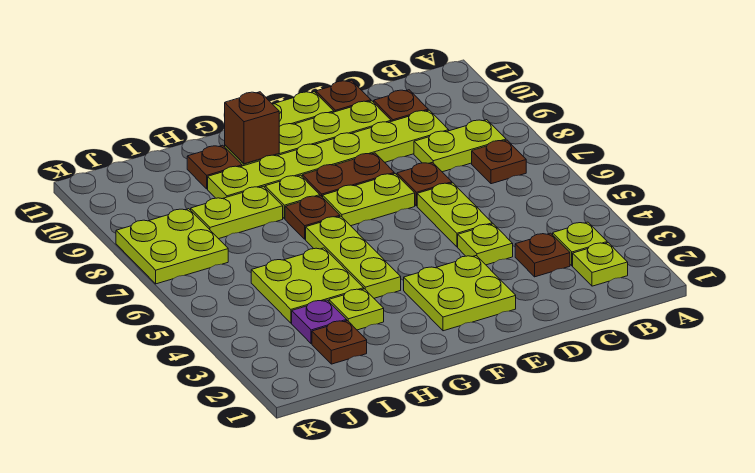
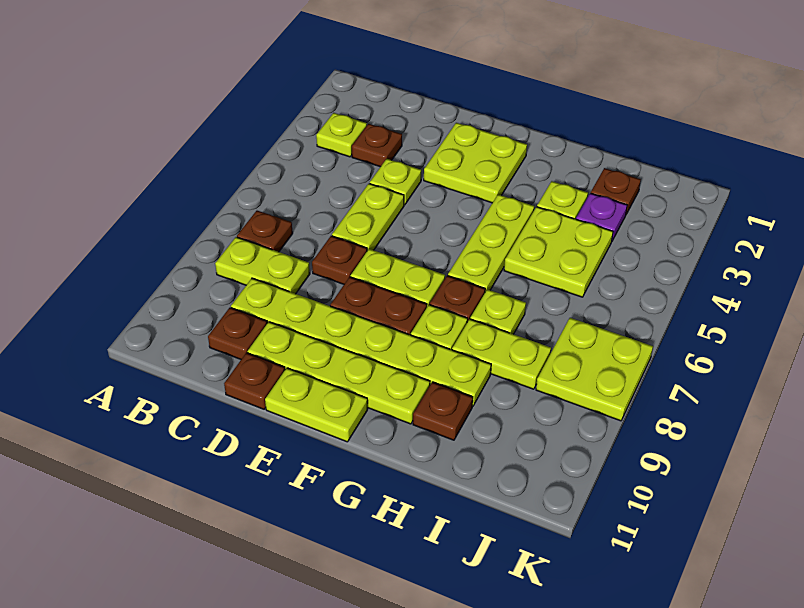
lime 1x1 plate [573,243,628,286] -> lime 1x1 plate moved to [470,289,526,334]
brown 1x1 brick [225,92,279,164] -> none

